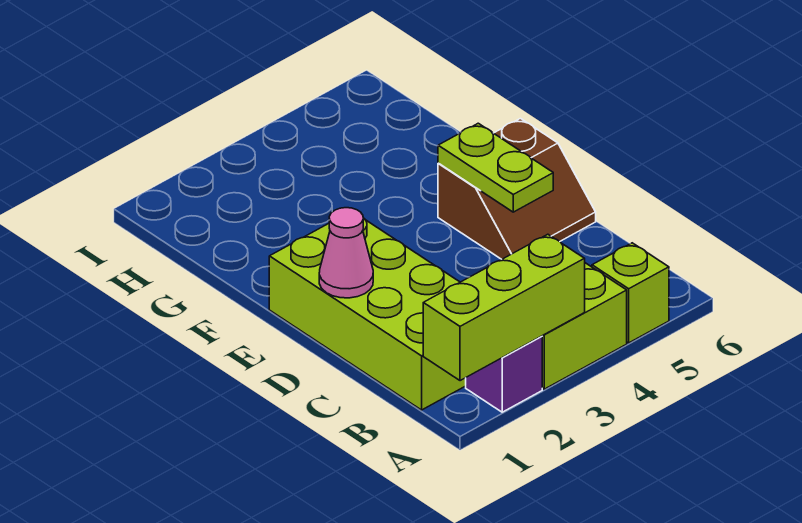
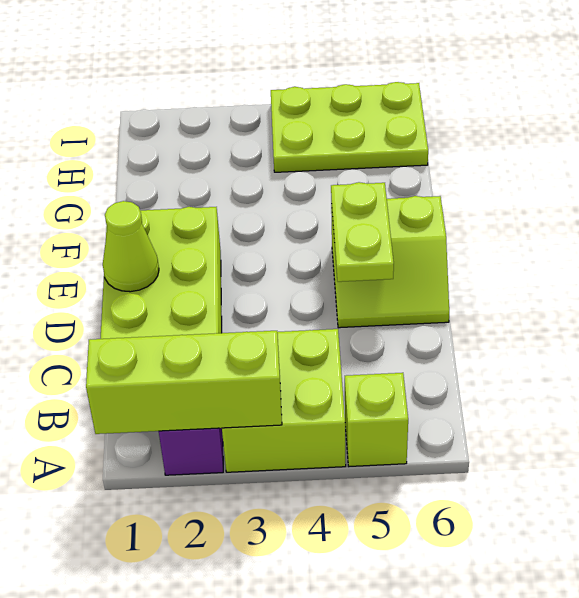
pink 1x1 cone [319,208,373,298] -> lime 1x1 cone [103,201,159,292]
brown 2x2 slope [438,119,596,259] -> lime 2x2 slope [331,196,449,328]
none -> lime 2x3 plate [271,82,428,172]

